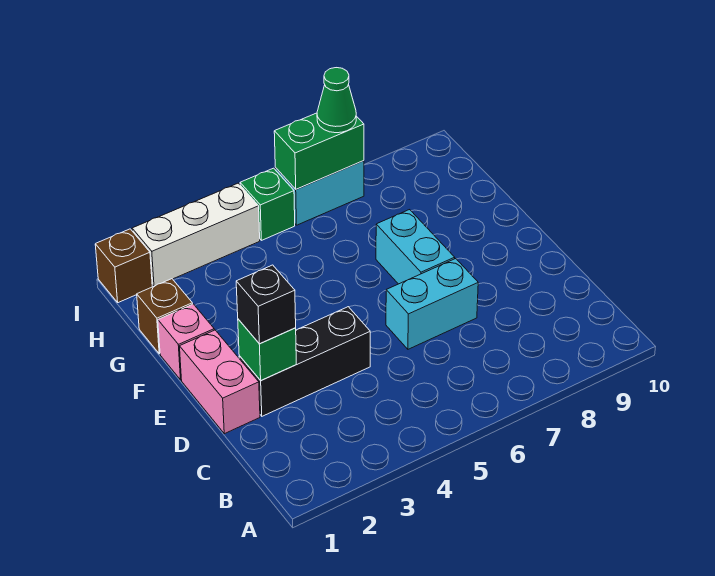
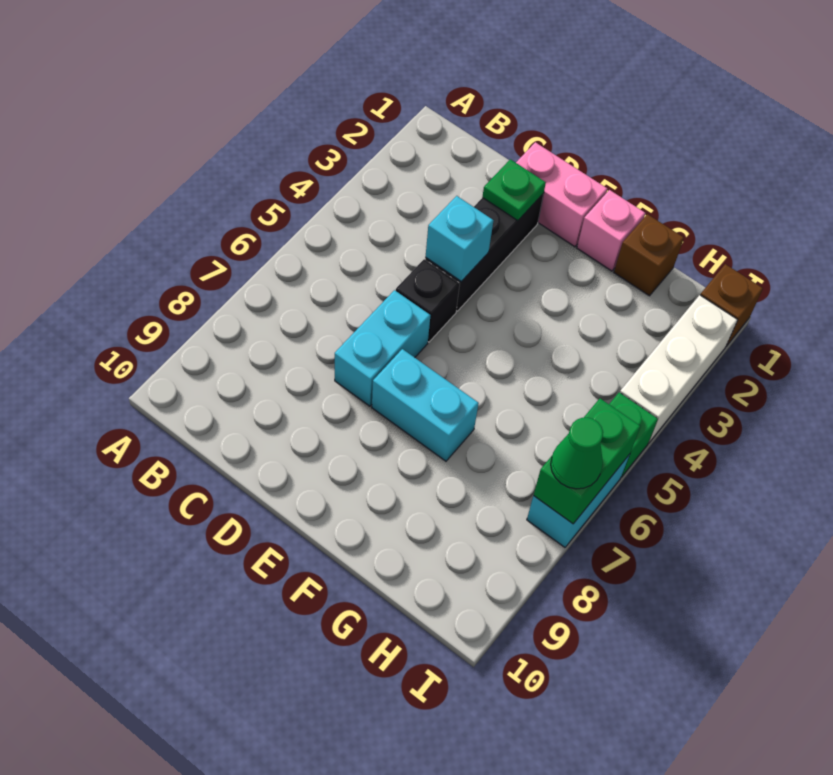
green 1x1 brick [238,319,296,380] -> green 1x1 plate [483,159,546,221]
black 1x1 brick [236,265,296,344] -> black 1x1 brick moved to [396,259,460,342]
none -> cyan 1x1 brick [426,196,494,281]

